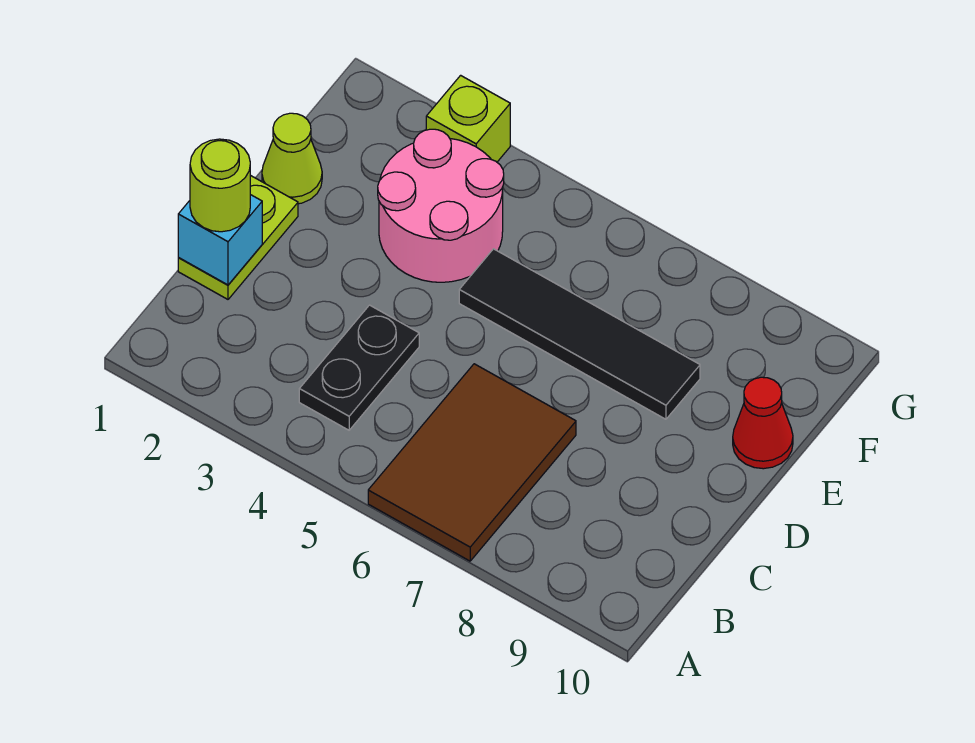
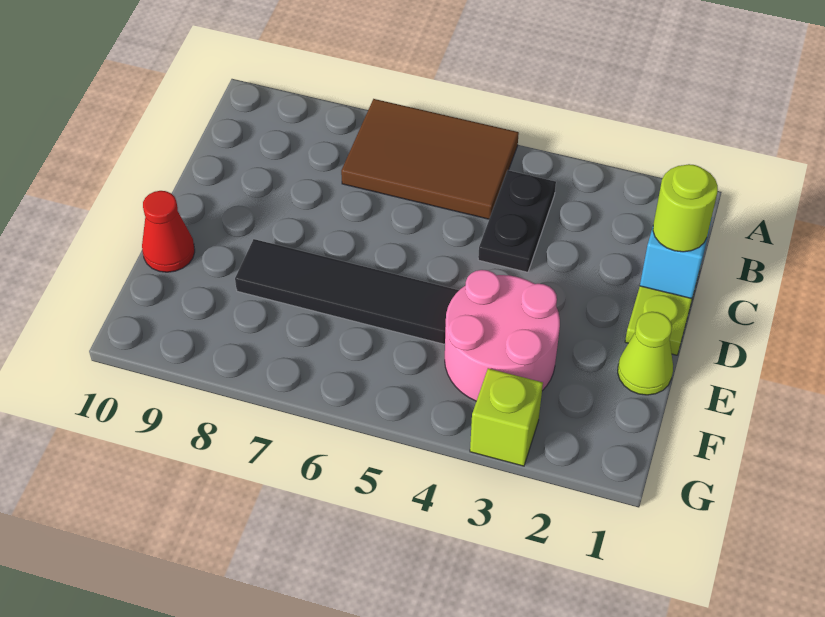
brown 2x3 tile [368,364,576,561] -> brown 2x3 tile turned to [341,99,519,219]

